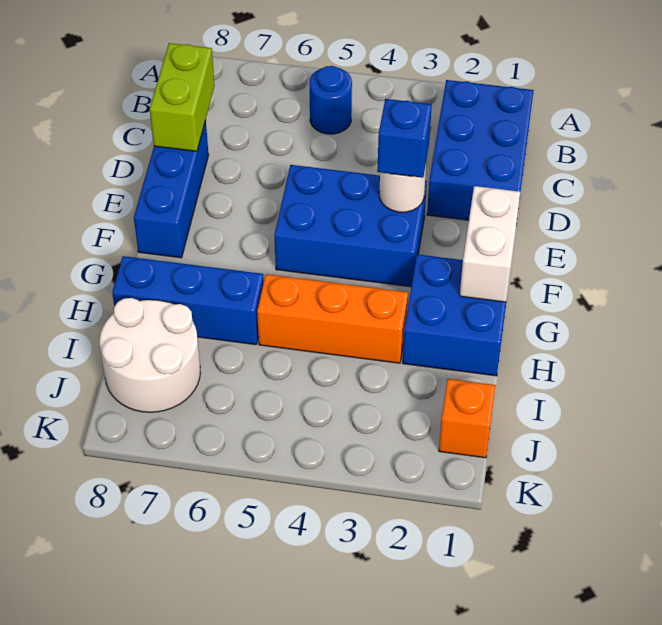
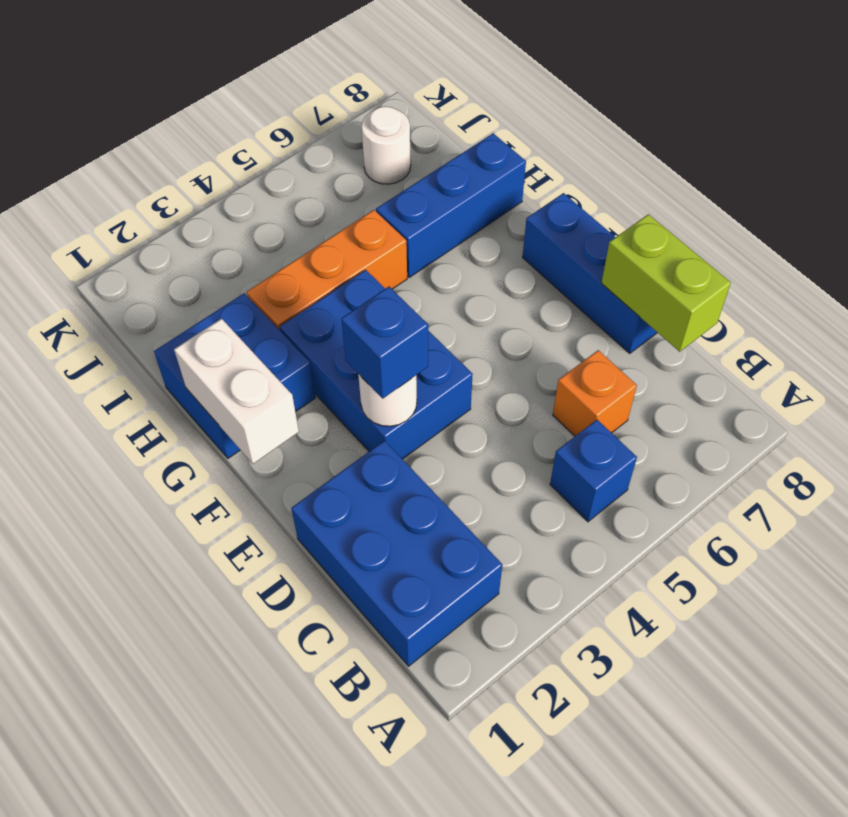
blue 1x1 round brick [309,66,352,134] -> blue 1x1 brick [550,420,637,522]
blue 2x3 brick [274,165,427,287] -> blue 2x3 brick turned to [280,270,473,459]
white 2x2 round brick [100,298,200,412] -> white 1x1 round brick [362,106,411,184]
orange 1x1 brick [439,379,496,458] -> orange 1x1 brick moved to [553,350,637,436]

